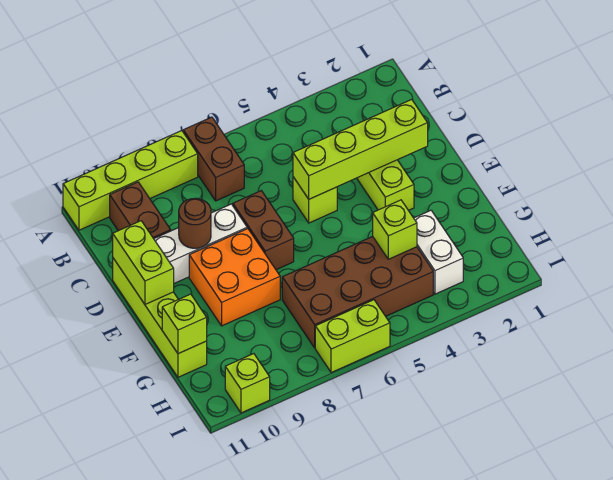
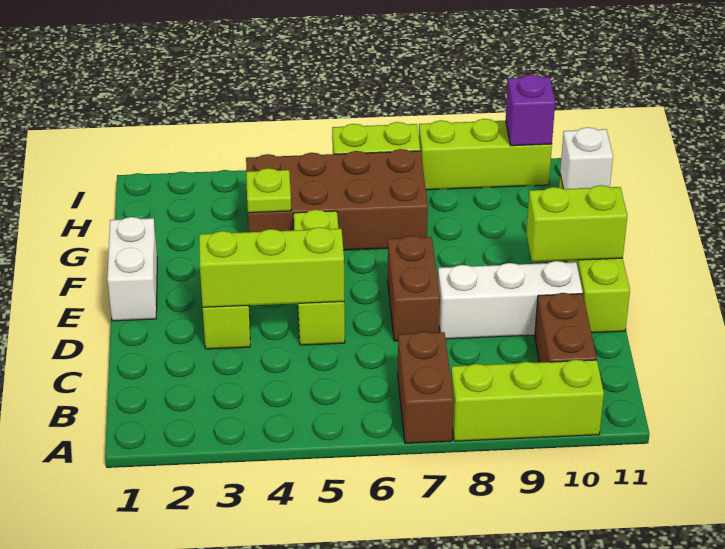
lime 1x4 brick [63,131,198,230] -> lime 1x3 brick [451,360,604,441]
lime 1x4 brick [293,99,428,199] -> lime 1x3 brick [199,227,344,307]
lime 1x1 brick [293,177,337,223] -> lime 1x3 brick [294,210,345,345]
brown 1x1 round brick [179,198,211,248] -> none
lime 1x2 brick [113,221,174,304] -> lime 1x2 brick turned to [526,185,627,262]
orange 2x2 brick [189,228,280,326] -> none
white 1x2 brick [414,210,463,294] -> white 1x2 brick moved to [107,217,157,321]
lime 1x1 brick [373,200,417,259] -> lime 1x1 plate [246,168,291,213]
lime 1x1 brick [162,294,207,354] -> white 1x1 brick [560,127,613,189]
lime 1x1 brick [225,354,270,413] -> lime 1x3 brick [419,119,552,190]
none -> purple 1x1 brick [506,75,555,146]

